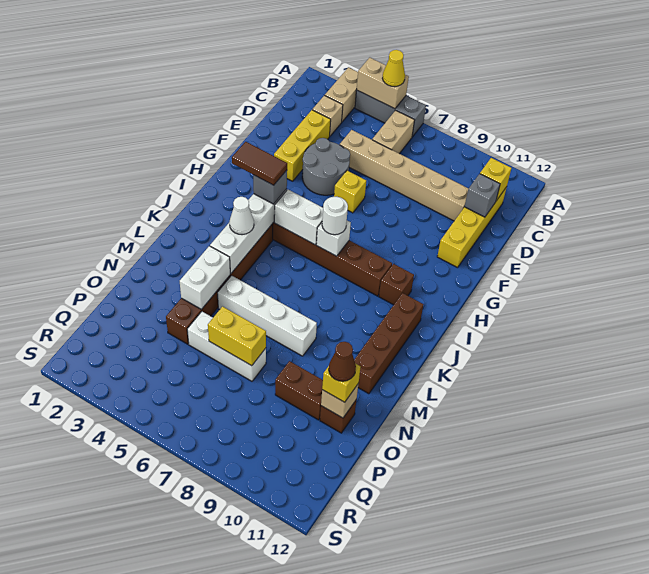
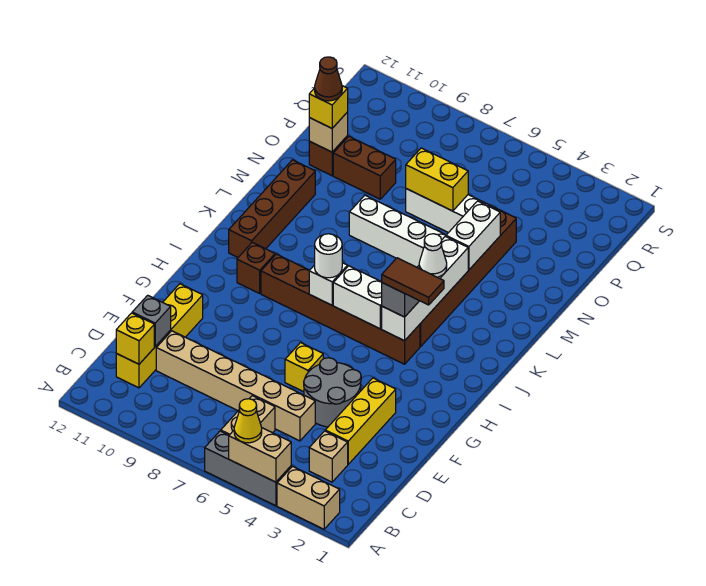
tan 1x2 brick [325,67,358,122] -> tan 1x2 brick turned to [277,466,340,529]

